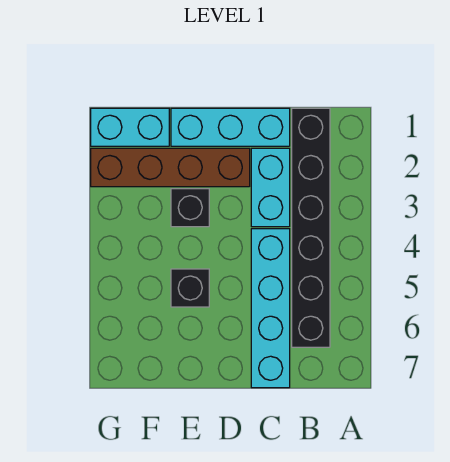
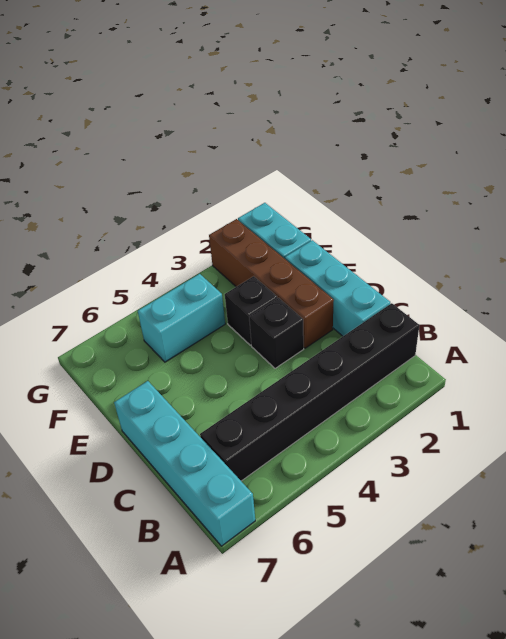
cyan 1x2 brick [251,148,290,227] -> cyan 1x2 brick moved to [138,274,225,362]
cyan 1x4 brick [251,229,290,388] -> cyan 1x4 brick turned to [114,381,255,546]
black 1x1 brick [171,269,209,307] -> black 1x1 brick moved to [249,298,304,368]

